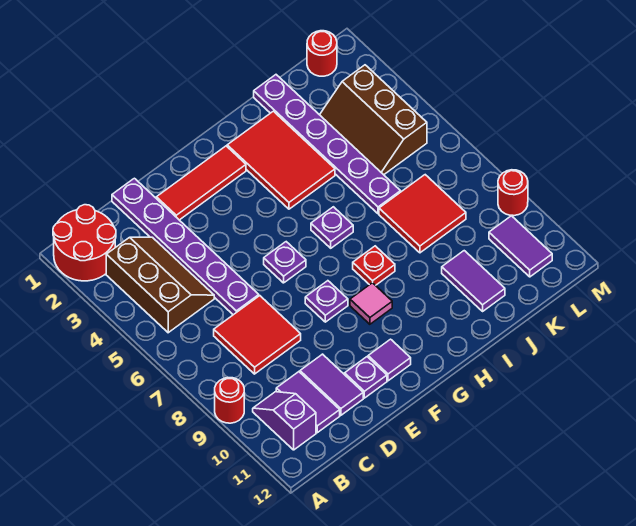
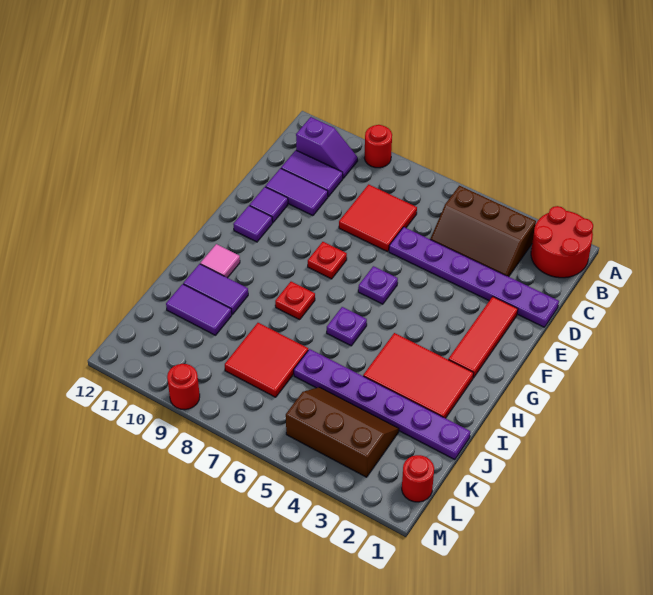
purple 1x1 plate [345,357,387,398] -> purple 1x1 tile [250,187,288,223]
purple 1x1 plate [305,281,348,322] -> red 1x1 plate [308,242,347,279]
pink 1x1 tile [350,283,392,324] -> pink 1x1 tile moved to [200,244,240,278]
purple 1x2 tile [489,216,552,277] -> purple 1x2 tile moved to [183,264,248,315]

